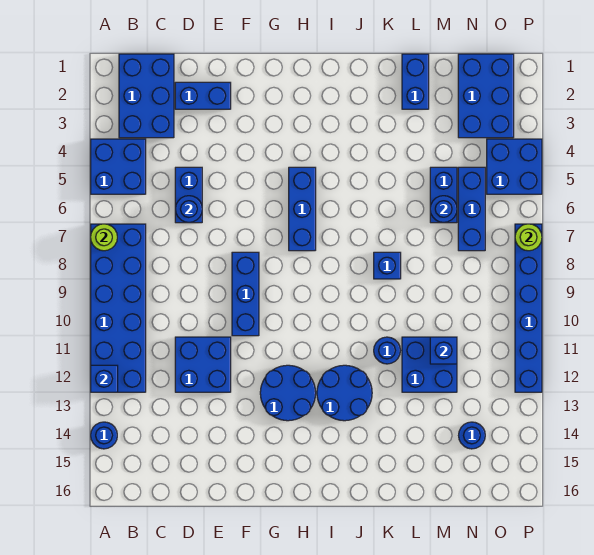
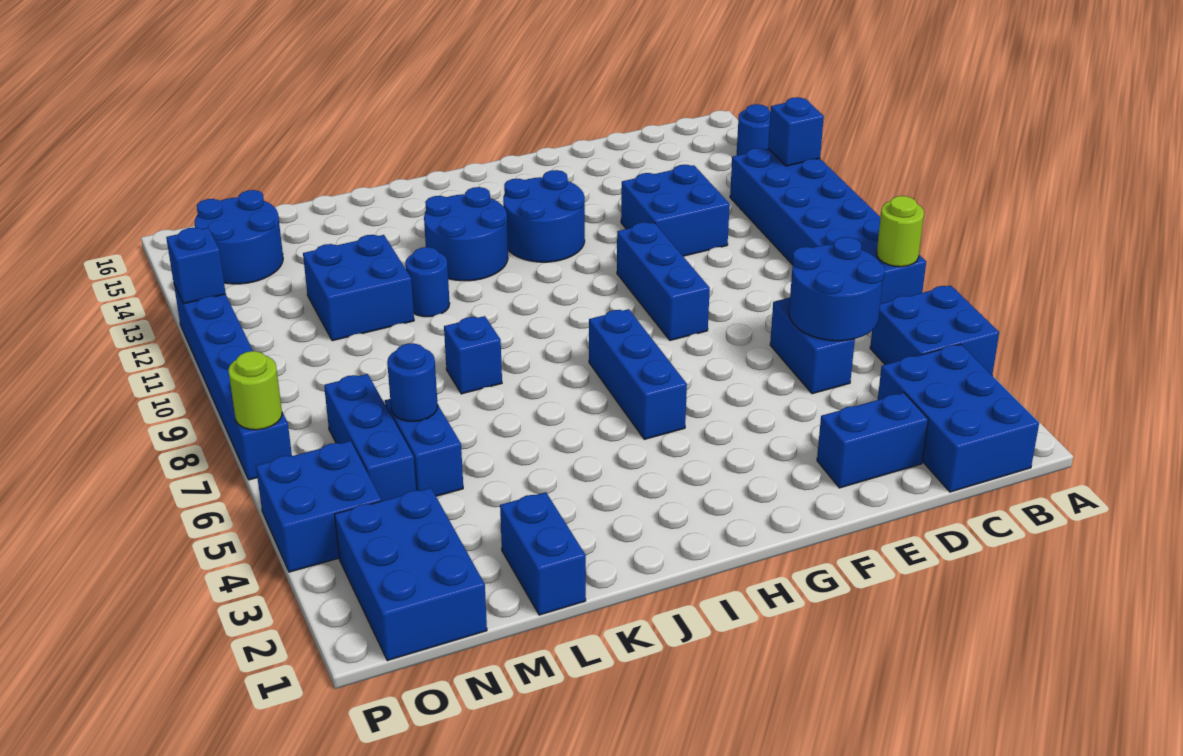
blue 1x1 round brick [175,196,202,222] -> blue 2x2 round brick [789,237,885,341]
blue 1x1 brick [430,337,457,364] -> blue 1x1 brick moved to [166,228,226,304]
blue 1x1 round brick [459,422,485,449] -> blue 2x2 round brick [195,190,283,284]

